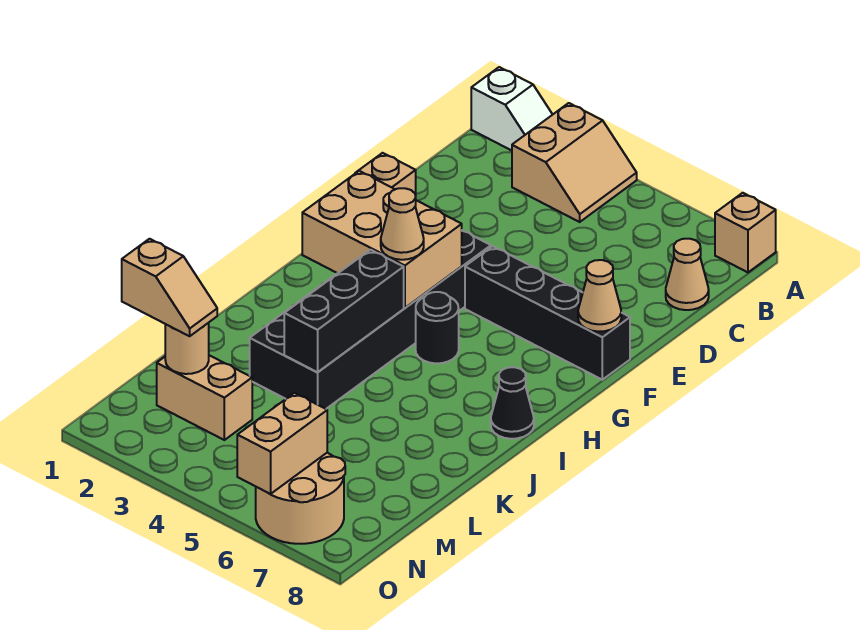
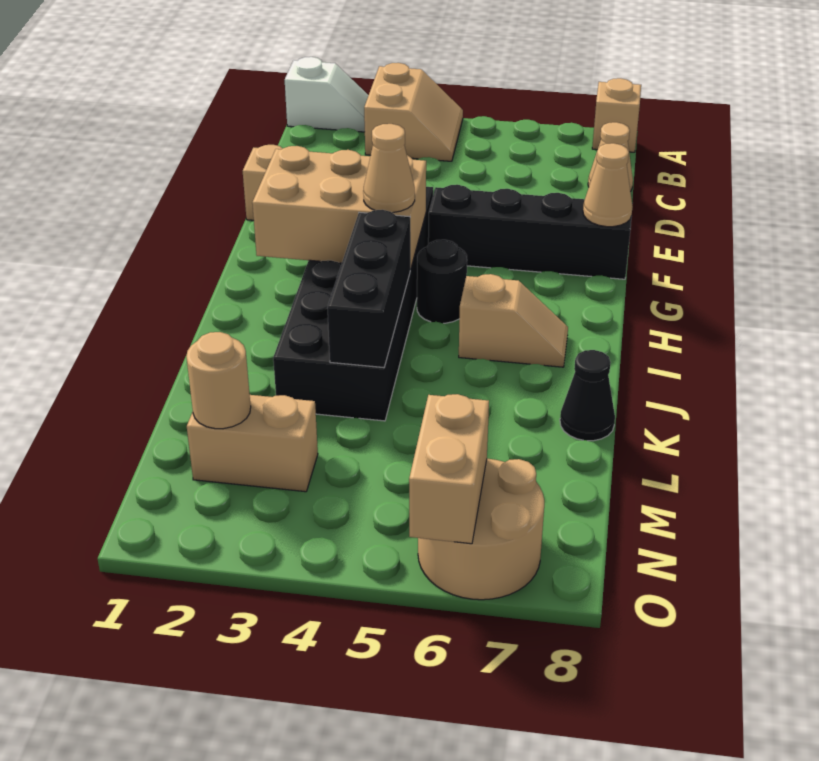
black 1x1 cone [491,367,534,439] -> black 1x1 cone moved to [560,350,615,441]
tan 1x2 slope [122,239,217,336] -> tan 1x2 slope moved to [459,274,568,367]

